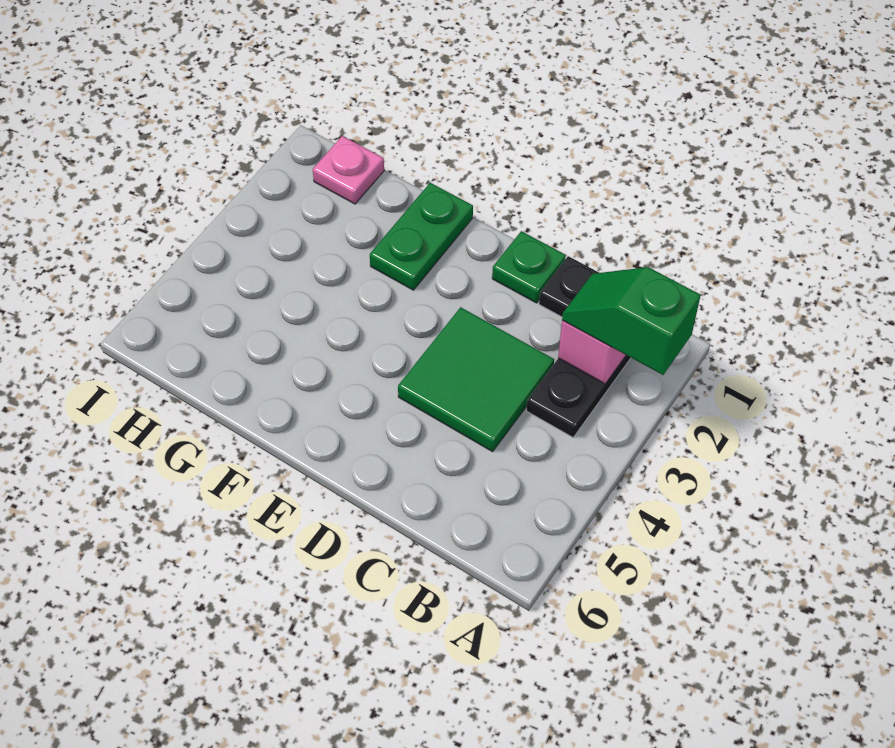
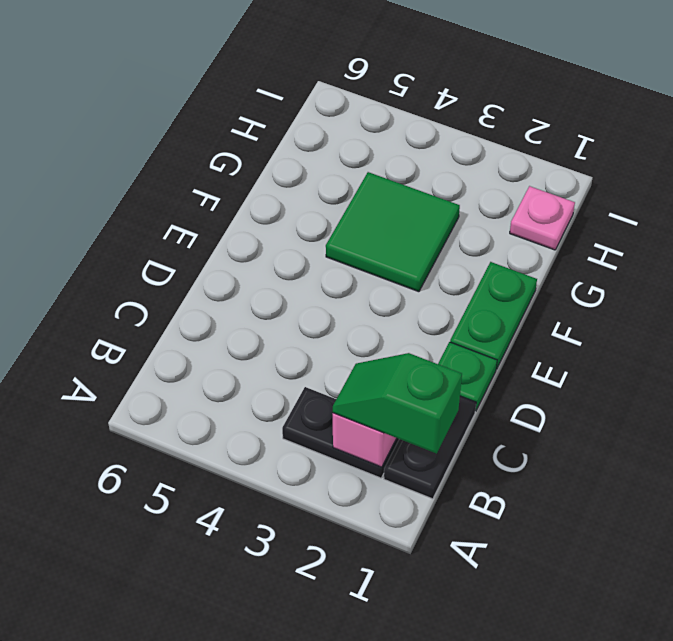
green 1x2 slope [562,267,701,375] -> green 1x2 slope turned to [333,353,462,454]
green 2x2 tile [398,307,554,452] -> green 2x2 tile moved to [326,172,460,292]
green 1x2 plate [370,183,473,290] -> green 1x2 plate turned to [450,262,537,369]

